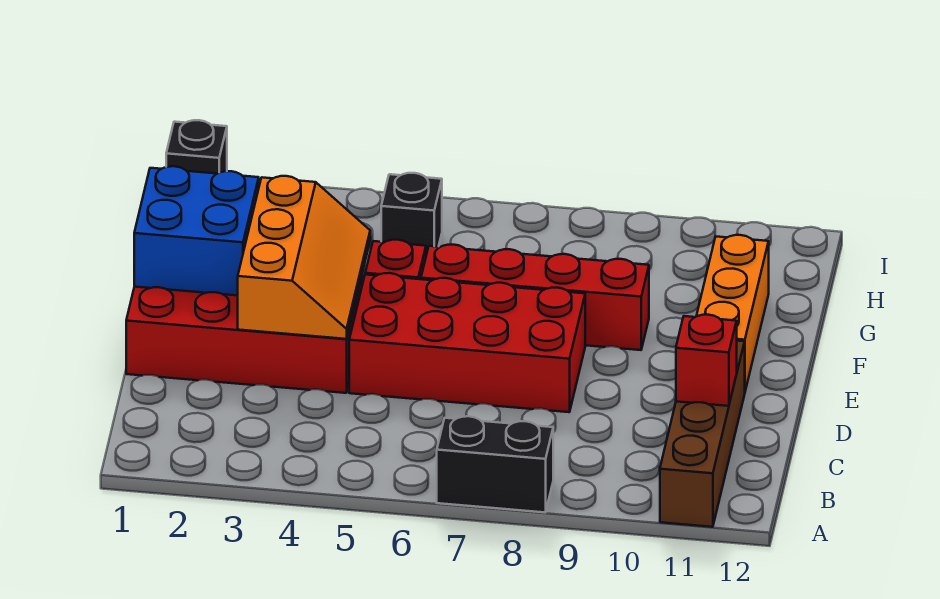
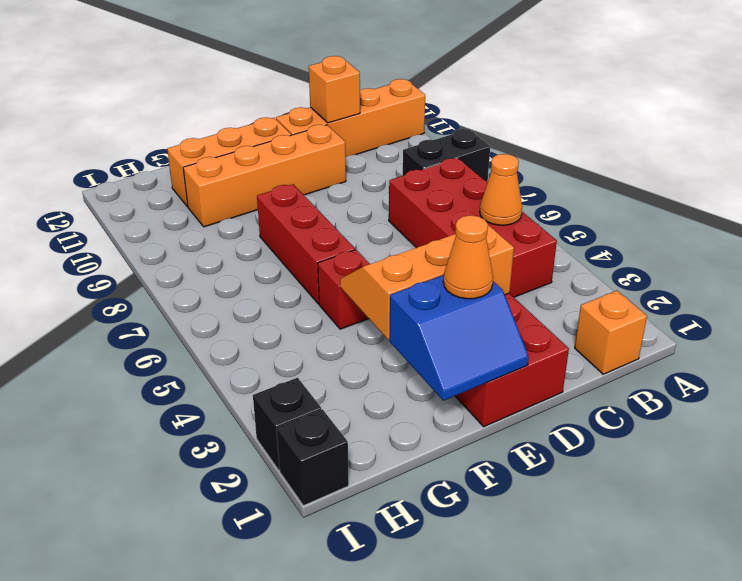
black 1x2 brick [437,416,553,512] -> black 1x2 brick turned to [403,129,490,182]
brown 1x4 brick [660,341,745,527] -> orange 1x4 brick [276,79,425,157]
none -> orange 1x1 brick [575,291,647,374]
none -> orange 1x1 cone [480,154,522,225]
red 1x1 brick [676,315,737,406] -> orange 1x1 brick [309,56,360,123]
red 2x4 brick [349,273,585,412] -> red 2x4 brick moved to [389,158,557,297]
none -> orange 1x4 brick [183,125,346,227]
blue 2x2 brick [134,166,259,295] -> blue 2x2 slope [389,275,529,401]
none -> orange 1x1 cone [443,215,493,299]
red 1x4 brick [421,245,649,350] -> red 1x3 brick [257,184,355,304]
black 1x1 brick [381,173,442,255] -> black 1x1 brick moved to [253,378,321,470]

